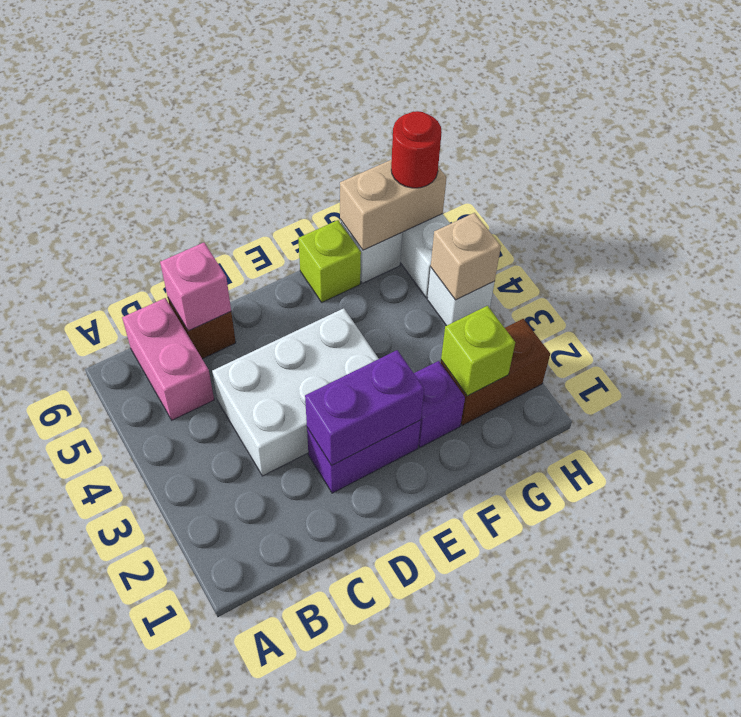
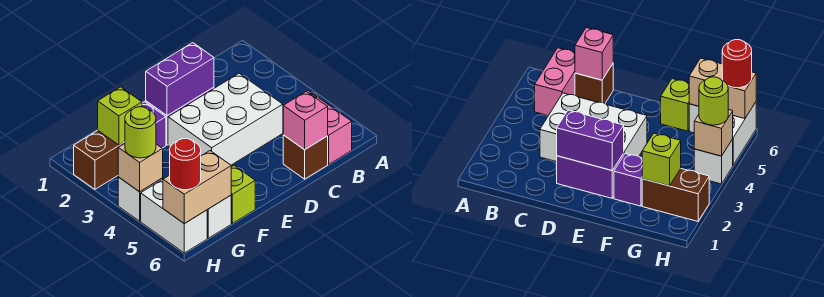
none -> lime 1x1 round brick [125,107,156,158]

